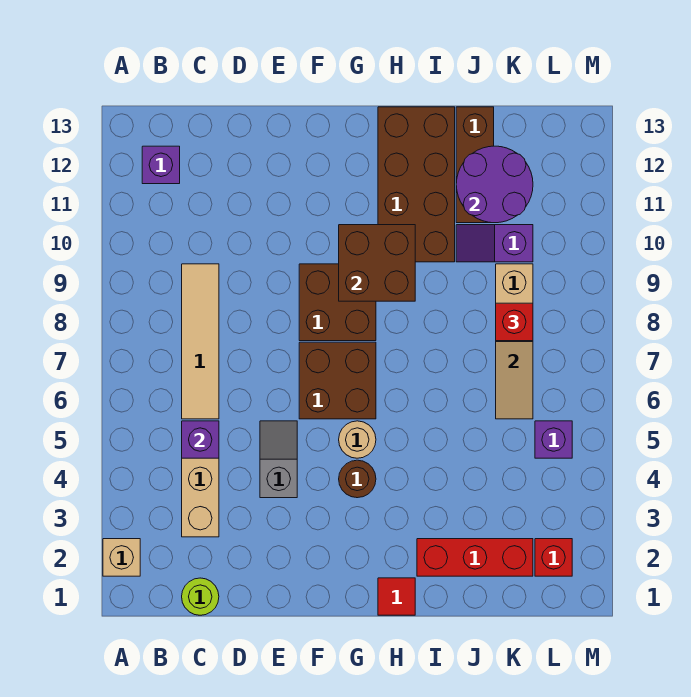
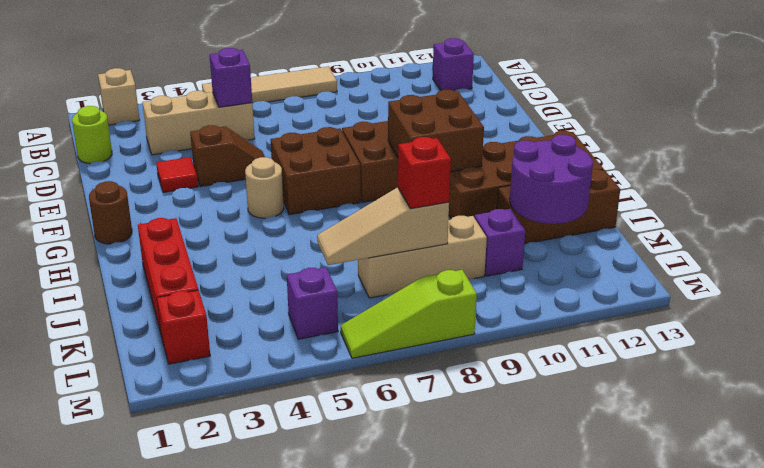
tan 1x4 tile [182,264,219,419] -> tan 1x4 tile moved to [202,66,337,104]
grey 1x2 slope [260,421,297,498] -> brown 1x2 slope [190,125,265,187]
brown 1x1 round brick [339,460,376,498] -> brown 1x1 round brick moved to [89,181,132,244]
red 1x1 tile [378,578,415,615] -> red 1x1 tile moved to [156,157,198,192]
none -> lime 1x3 slope [341,270,477,358]

